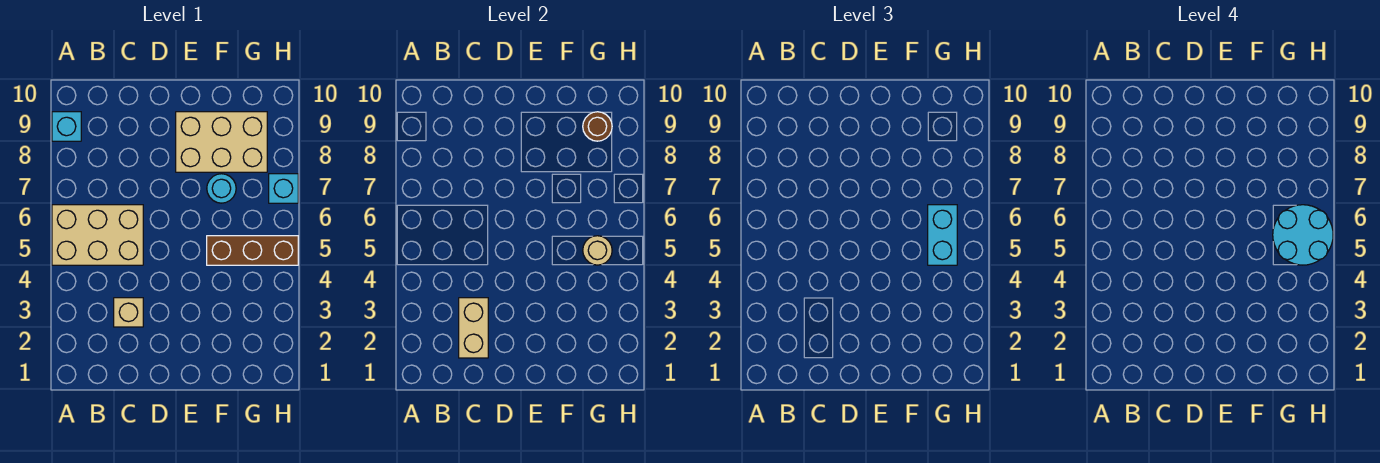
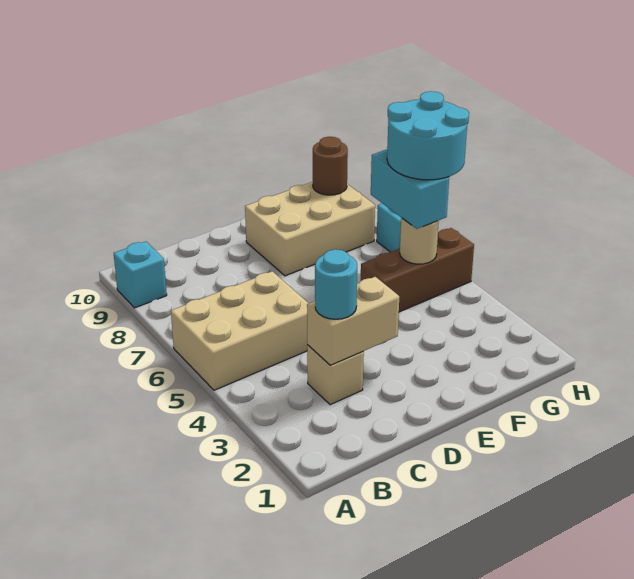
tan 1x2 brick [459,298,488,358] -> tan 1x2 brick turned to [307,277,399,365]
cyan 1x1 round brick [207,174,236,203] -> cyan 1x1 round brick moved to [315,249,357,319]

